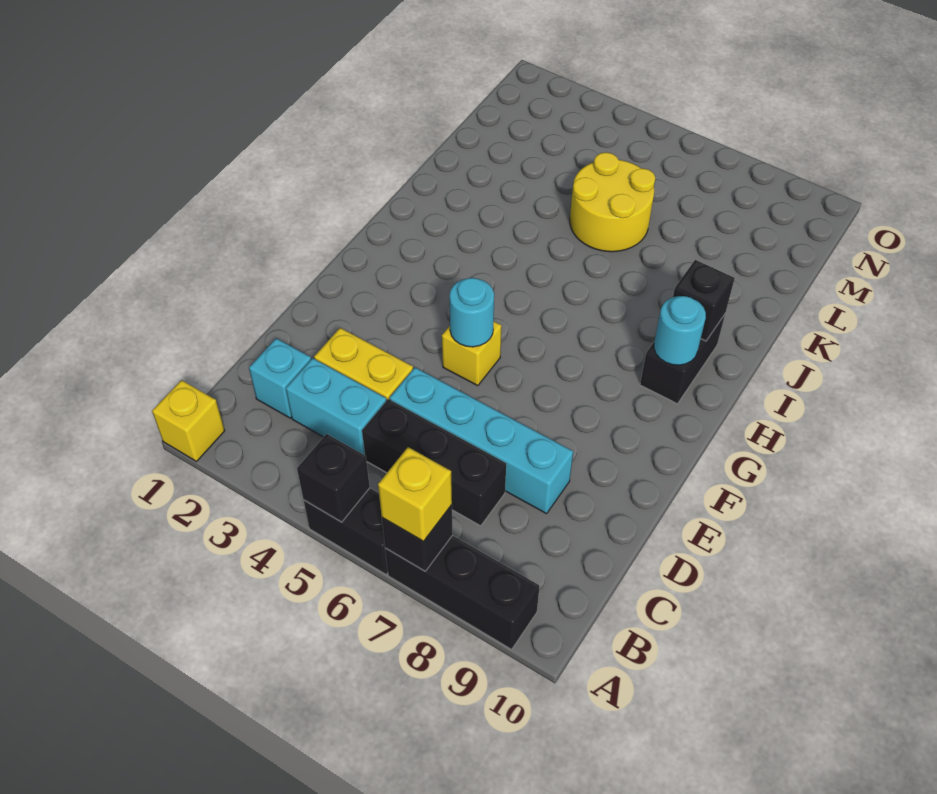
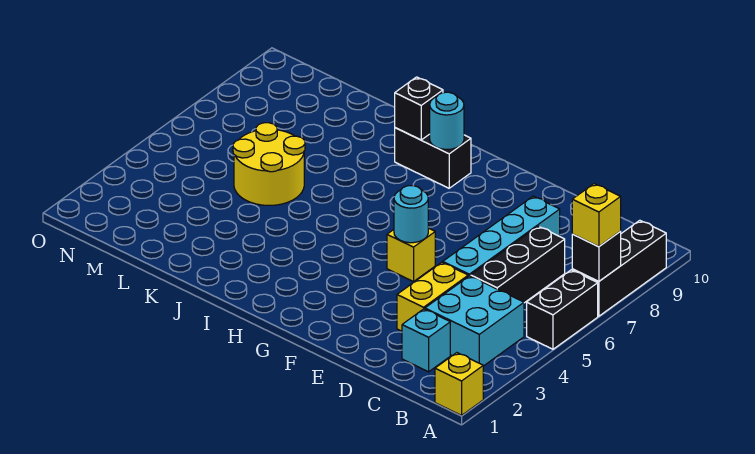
black 1x1 brick [297,434,370,522] -> none
cyan 1x2 brick [286,358,387,455] -> cyan 2x2 brick [425,276,524,366]

